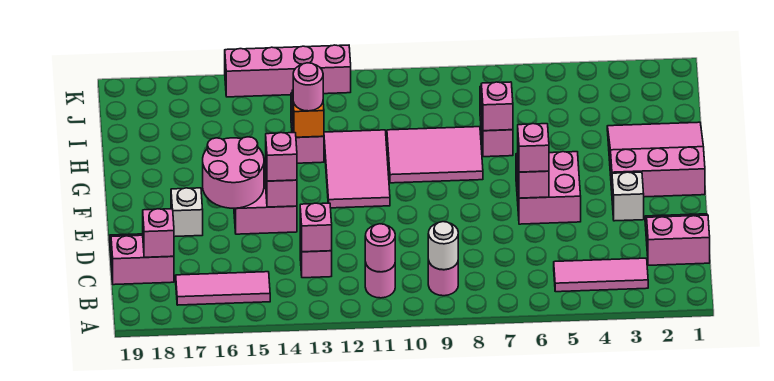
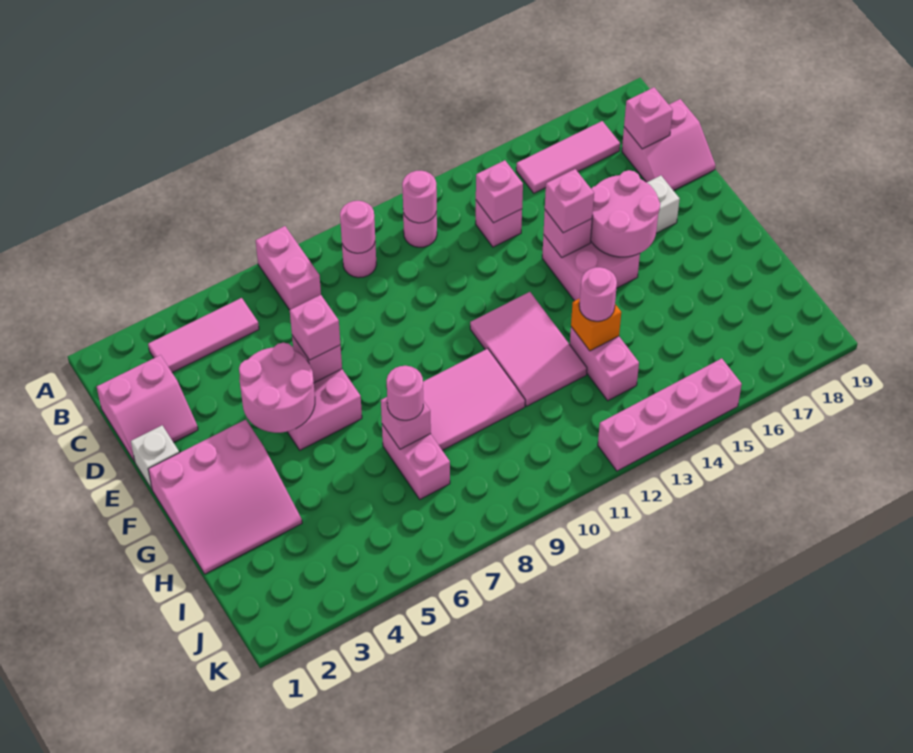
none -> pink 1x2 brick [256,226,321,310]
white 1x1 round brick [428,222,458,270] -> pink 1x1 round brick [340,201,375,253]
white 1x1 brick [612,172,644,221] -> white 1x1 brick moved to [131,426,179,489]
none -> pink 2x2 round brick [239,343,315,433]
none -> pink 1x1 round brick [387,366,423,420]

